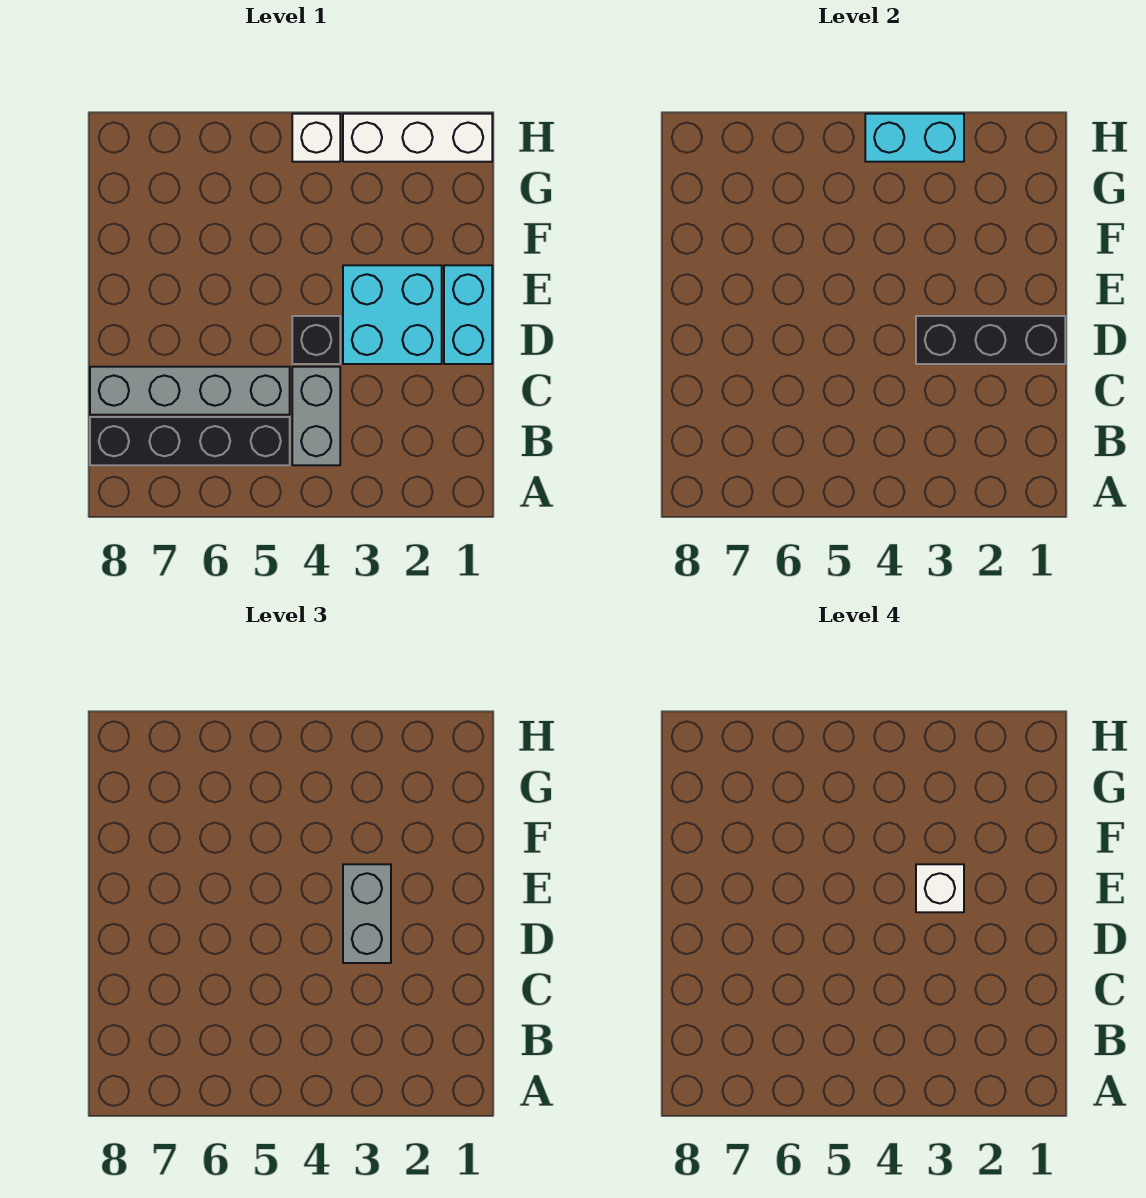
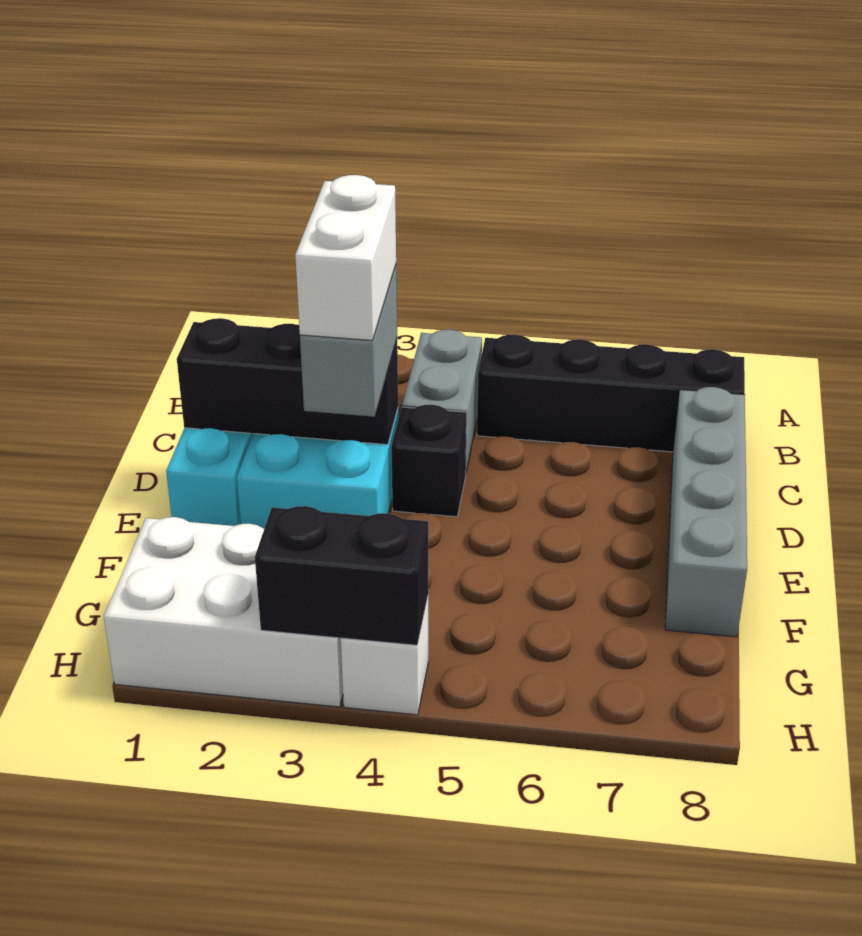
grey 1x4 brick [90,367,290,415] -> grey 1x4 brick turned to [665,387,747,637]
white 1x1 brick [916,864,964,912] -> white 1x2 brick [295,175,396,340]
white 1x3 brick [343,114,492,162] -> white 2x3 brick [104,517,343,707]
cyan 1x2 brick [865,114,964,162] -> black 1x2 brick [255,506,428,645]

